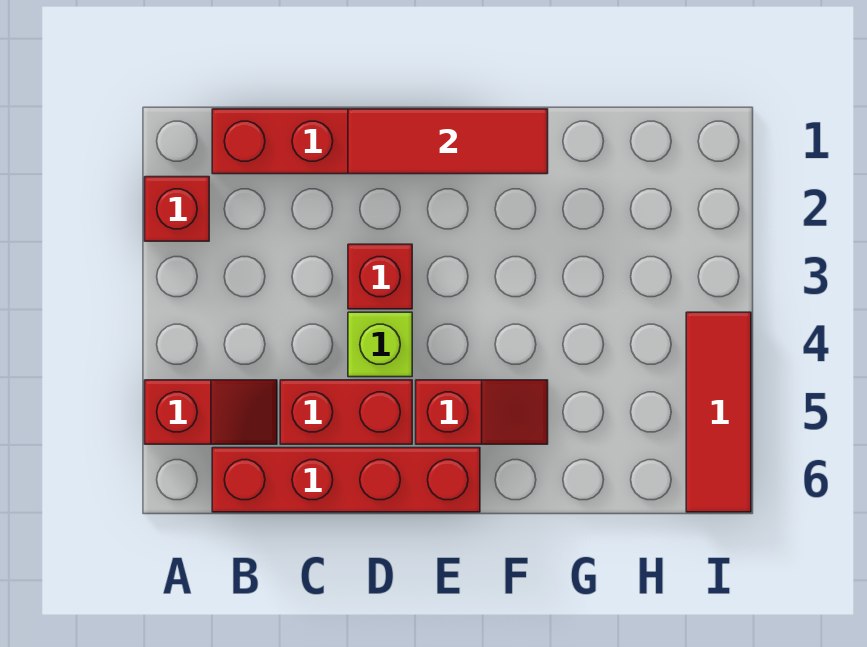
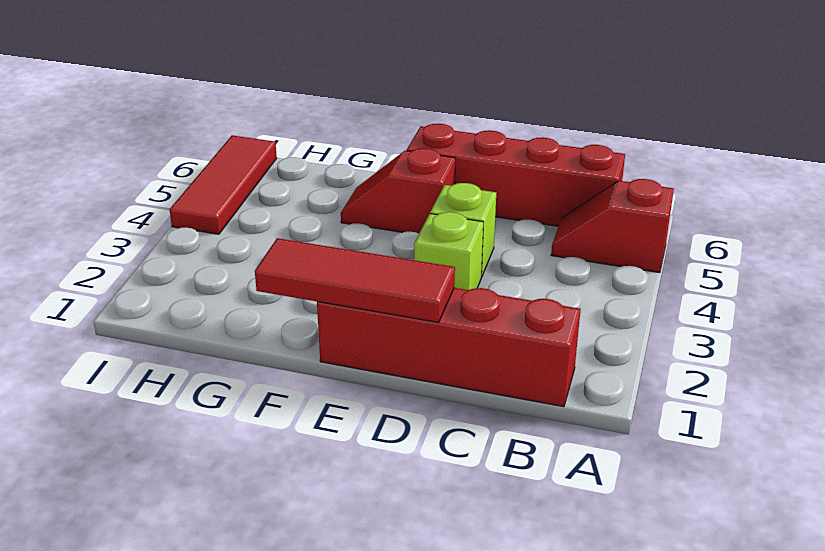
red 1x1 brick [145,177,209,241] -> none
red 1x2 brick [280,380,412,444] -> none
red 1x1 brick [348,244,412,309] -> lime 1x1 brick [414,212,483,290]

